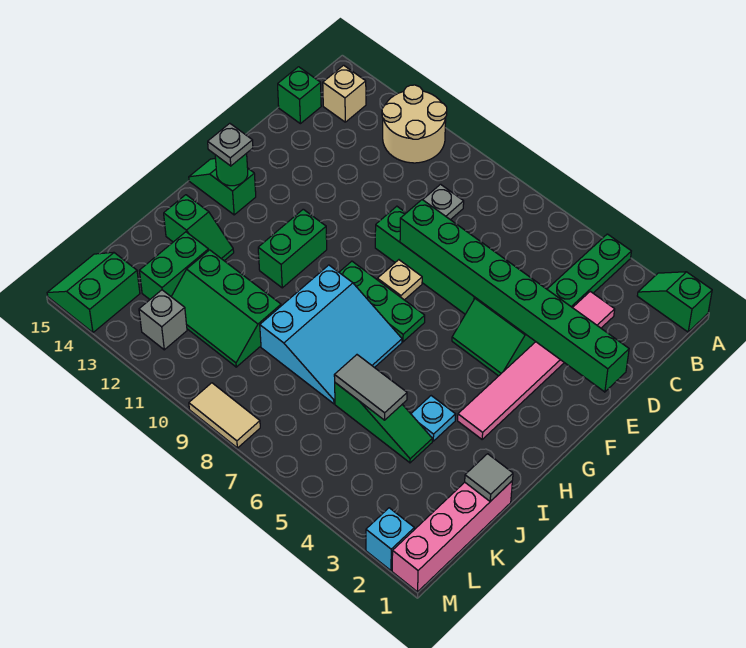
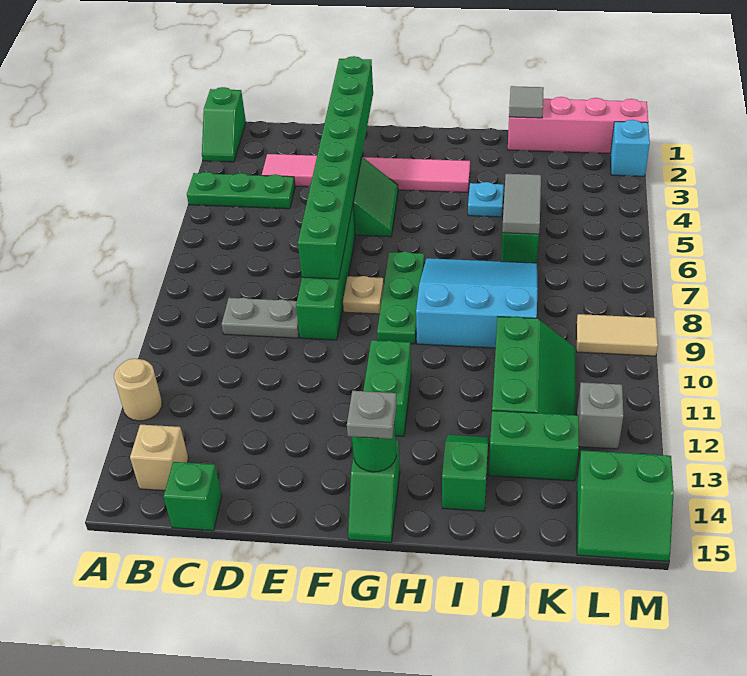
tan 2x2 round brick [382,85,447,163] -> tan 1x1 round brick [114,359,162,421]
green 1x2 brick [258,209,327,288] -> green 1x2 brick turned to [363,340,411,436]
tan 1x2 tile [189,383,260,448] -> tan 1x2 tile turned to [576,314,658,356]

